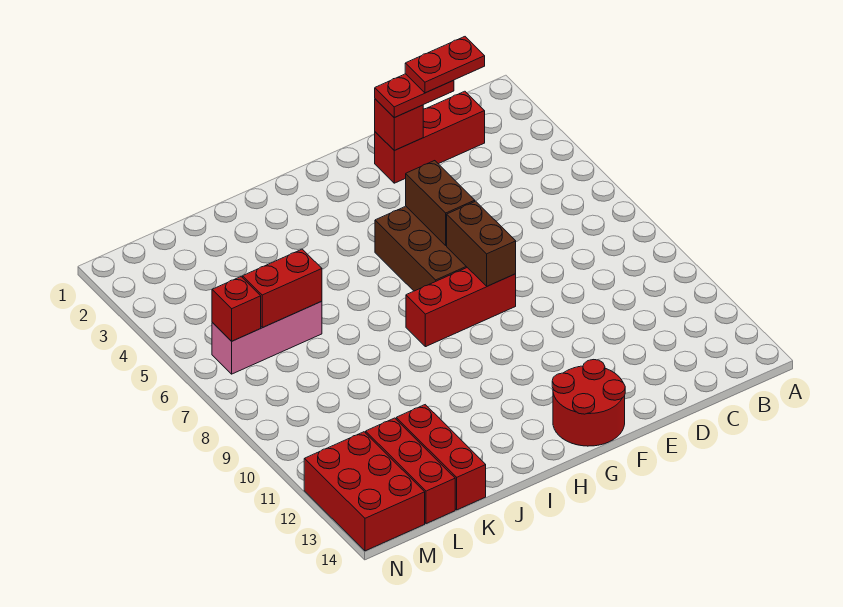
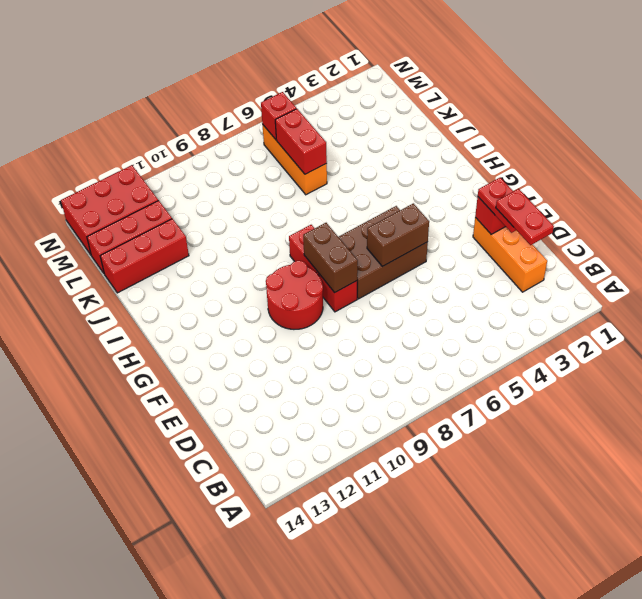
red 1x3 brick [375,91,485,183] -> orange 1x3 brick [473,218,547,292]
brown 1x2 brick [447,201,516,286] -> brown 1x2 brick turned to [303,223,358,293]
red 2x2 round brick [552,360,625,446] -> red 2x2 round brick moved to [266,261,323,329]
pink 1x3 brick [212,301,322,374] -> orange 1x3 brick [262,124,327,195]

